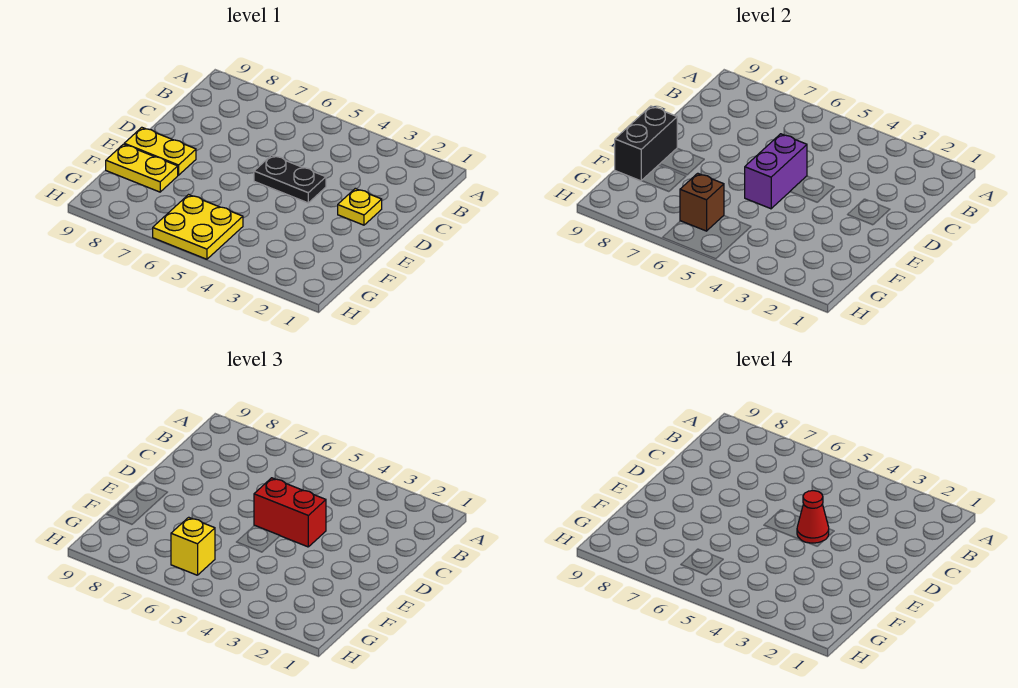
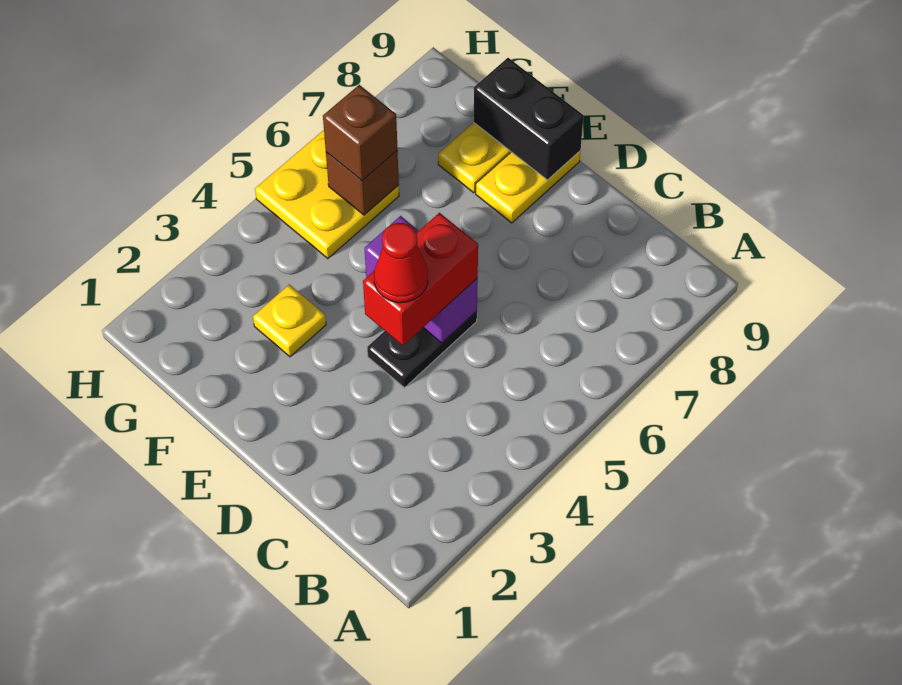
yellow 1x1 plate [338,189,382,225] -> yellow 1x1 plate moved to [253,284,326,357]
yellow 1x1 brick [171,517,215,575] -> brown 1x1 brick [323,85,397,181]

